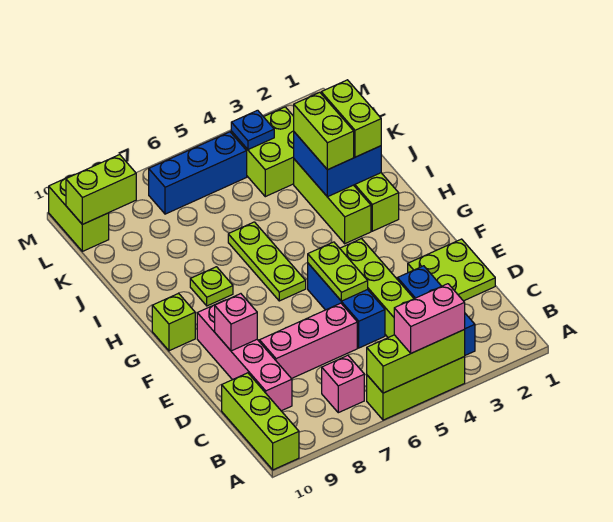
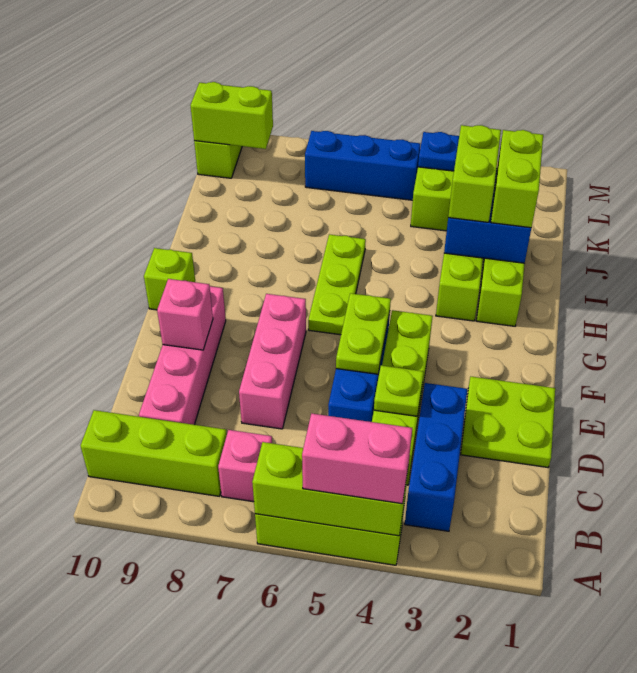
lime 1x3 brick [222,373,299,470] -> lime 1x3 brick turned to [81,410,227,496]
pink 1x3 brick [260,303,357,379] -> pink 1x3 brick turned to [239,294,306,429]
lime 1x1 plate [190,267,233,306] -> lime 1x1 plate moved to [374,366,424,416]

